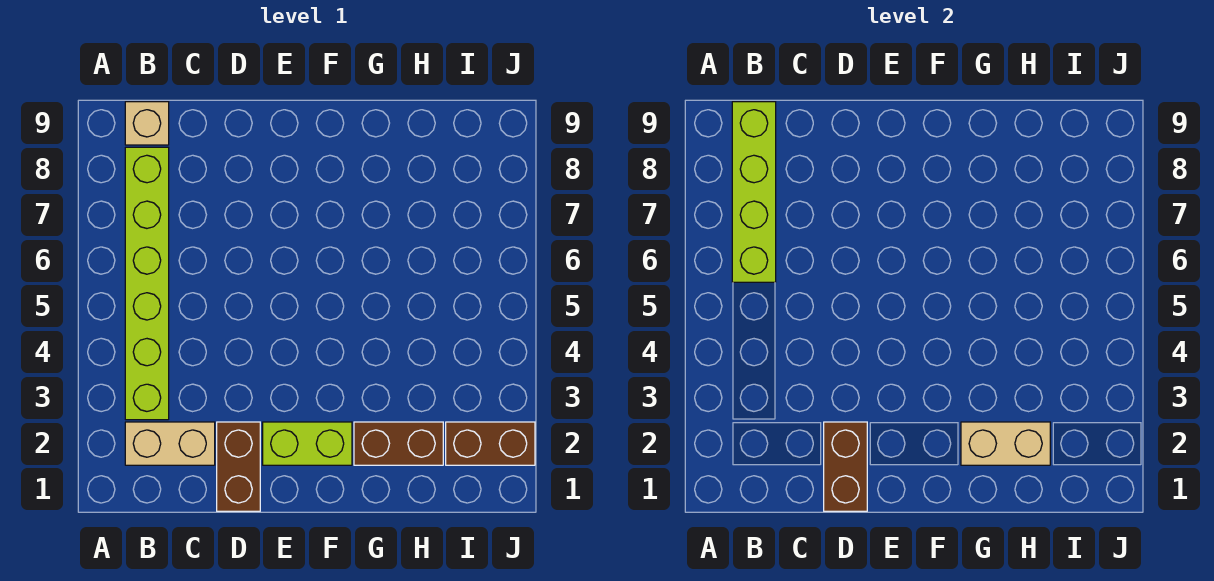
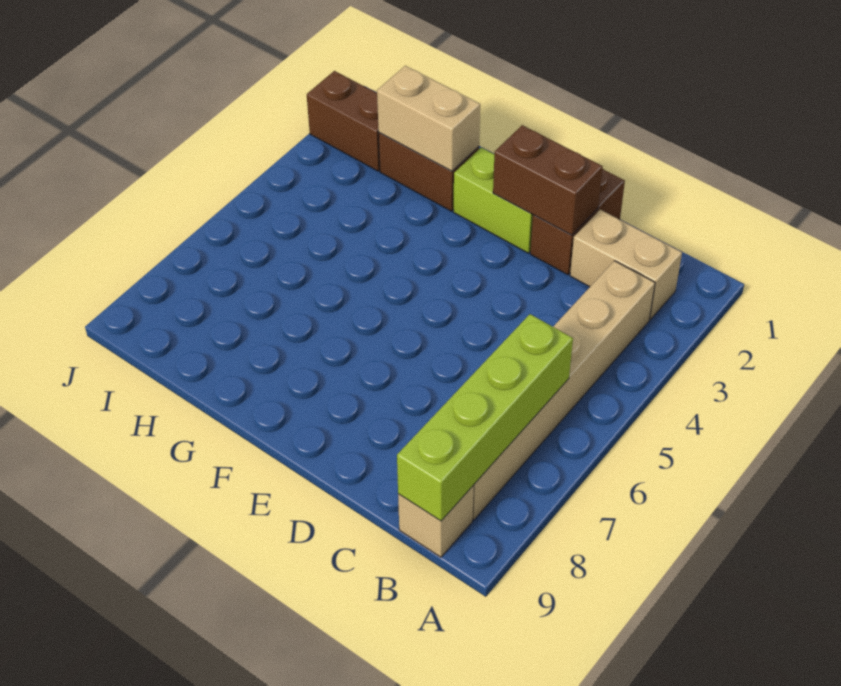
lime 1x6 brick [125,147,169,420] -> tan 1x6 brick [472,261,655,520]
brown 1x2 brick [824,422,867,511] -> brown 1x2 brick turned to [493,125,603,235]

